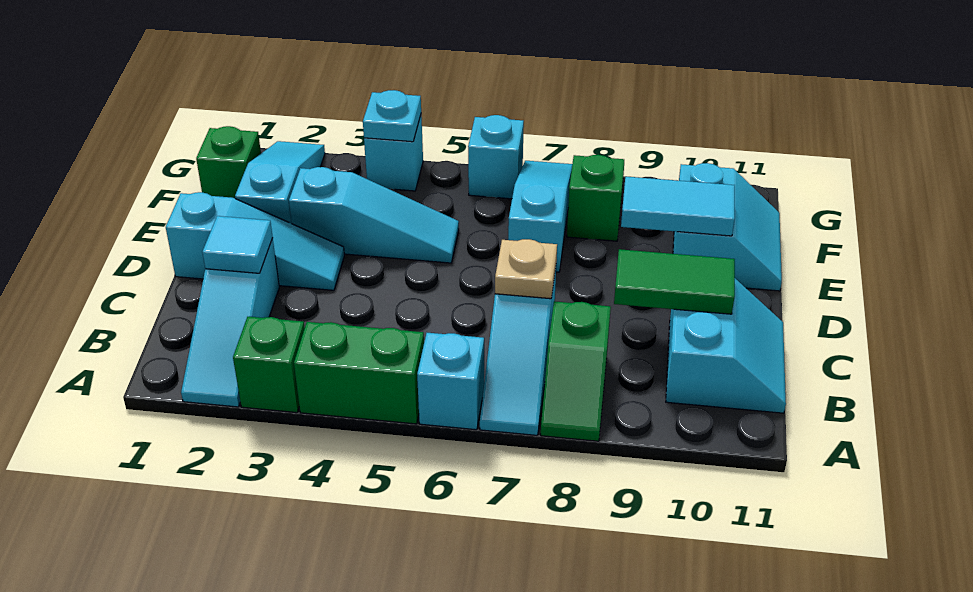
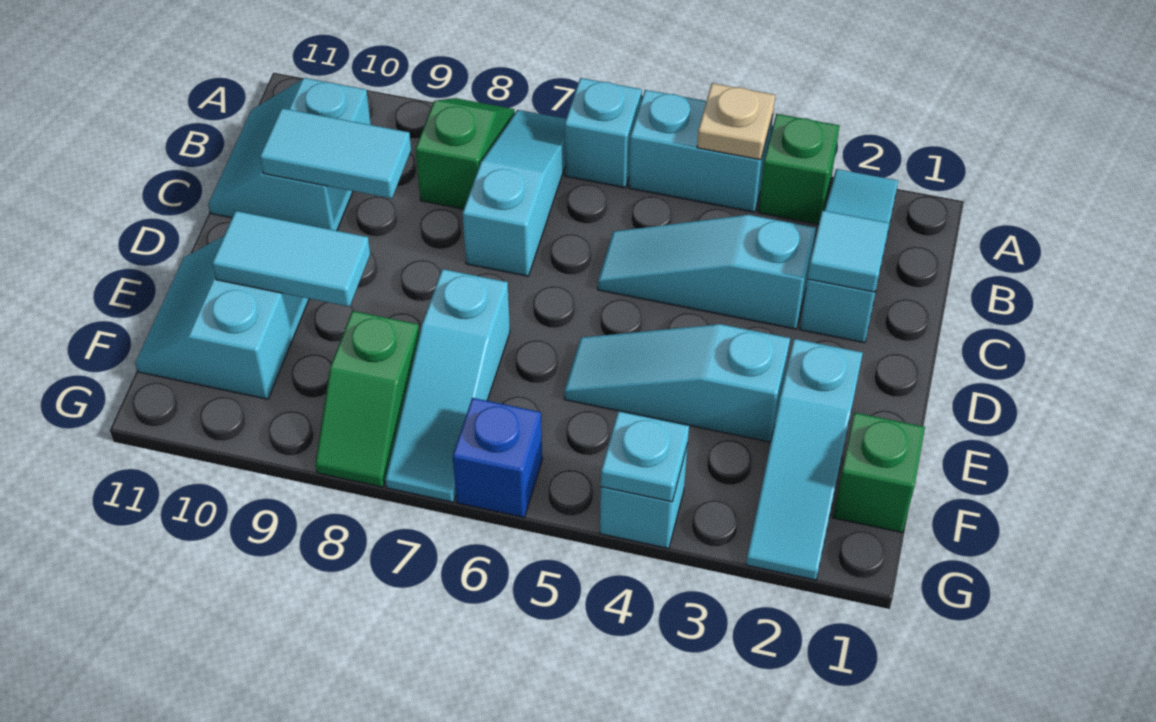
green 1x2 brick [294,322,424,424] -> cyan 1x2 brick [629,90,773,212]
tan 1x1 plate [495,239,557,299] -> tan 1x1 plate moved to [697,83,775,160]
green 1x2 tile [614,249,735,314] -> cyan 1x2 tile [260,108,411,199]
cyan 1x3 slope [166,192,344,290] -> cyan 1x3 slope moved to [598,215,816,329]
cyan 1x1 brick [468,115,524,199] -> blue 1x1 brick [453,398,542,517]

